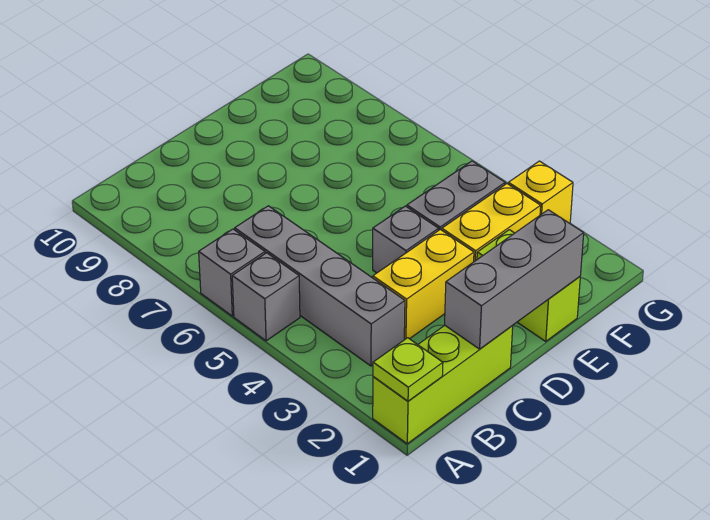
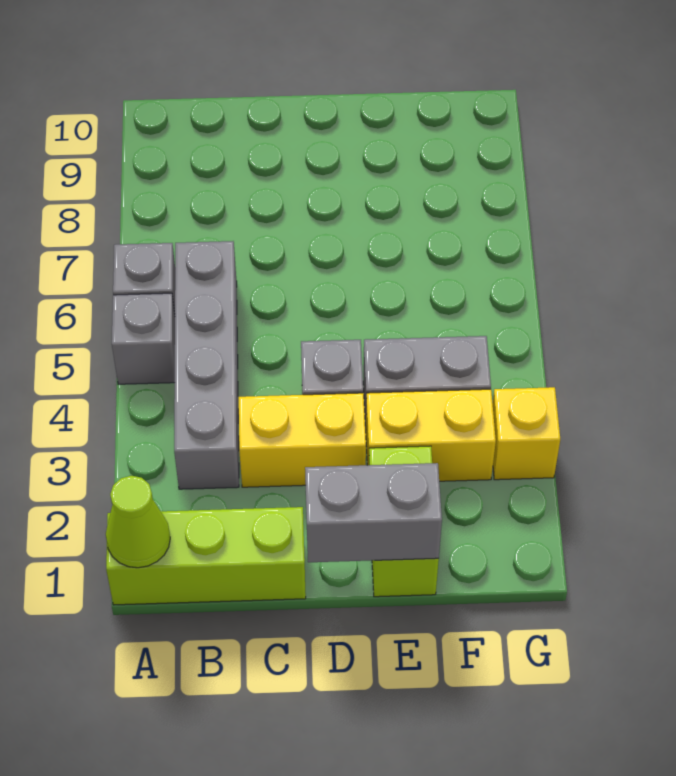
lime 1x1 plate [373,338,443,401] -> lime 1x1 cone [106,476,170,568]
grey 1x3 brick [445,210,584,349] -> grey 1x2 brick [305,463,442,562]

